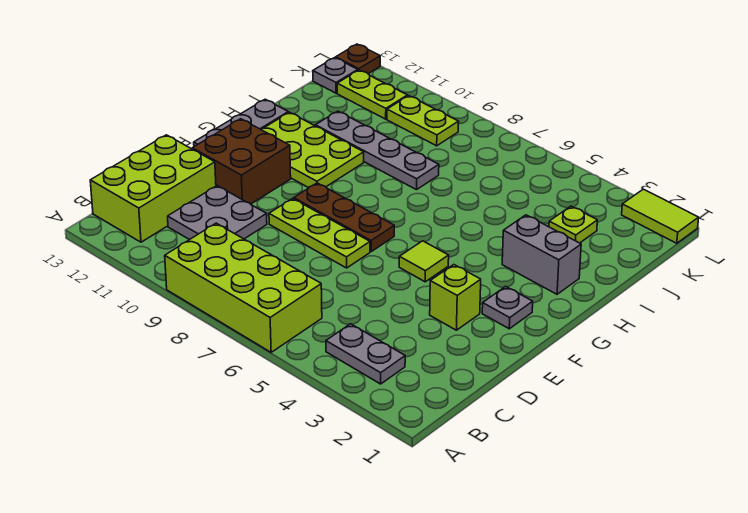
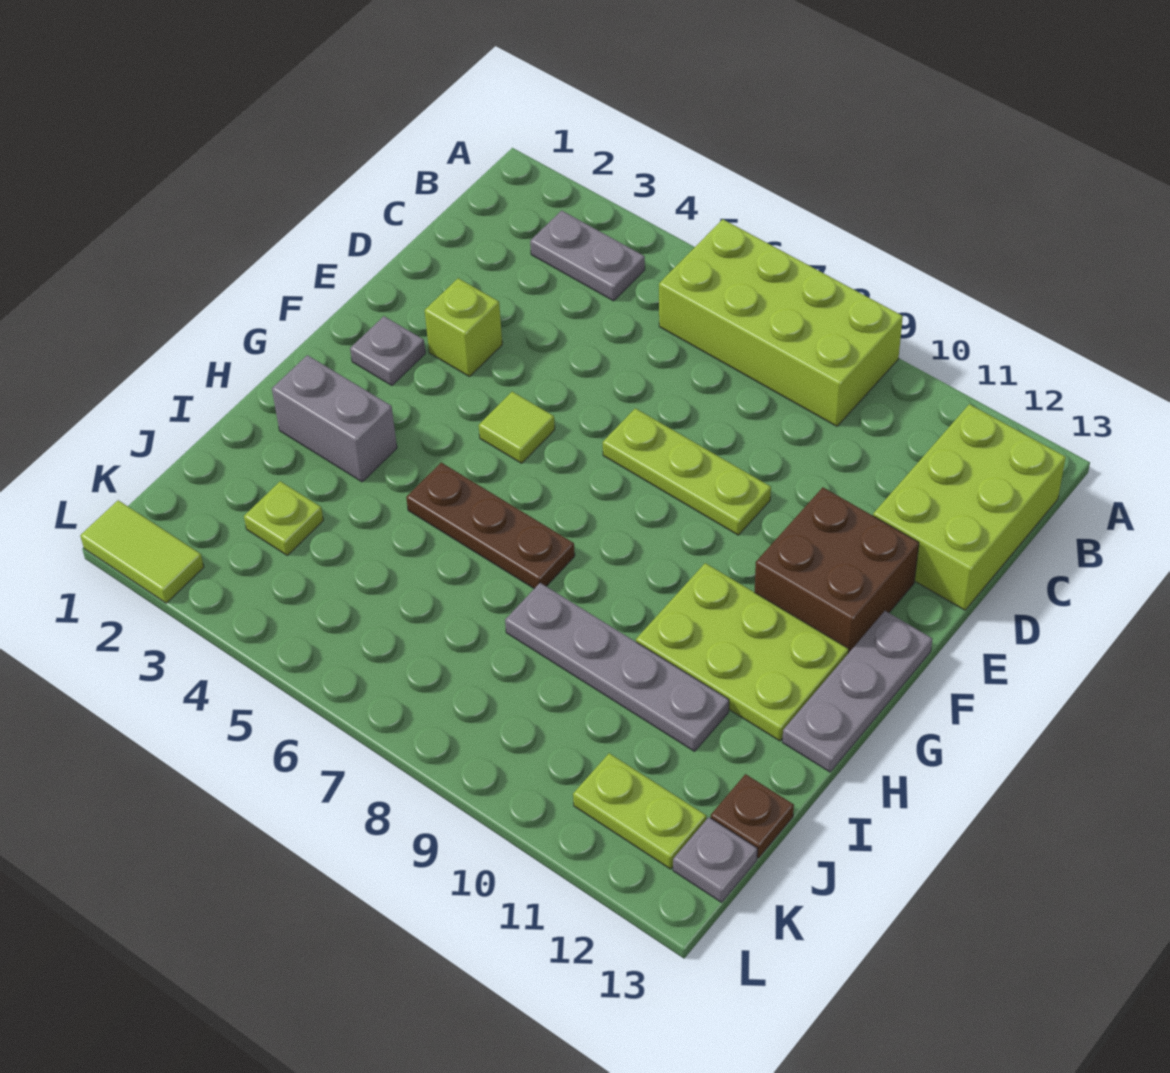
grey 2x2 plate [168,186,267,240] -> none
brown 1x3 plate [294,183,394,251] -> brown 1x3 plate moved to [406,463,575,589]
lime 1x2 plate [387,96,459,146] -> none
brown 1x1 plate [336,44,380,74] -> brown 1x1 plate moved to [711,774,794,858]

